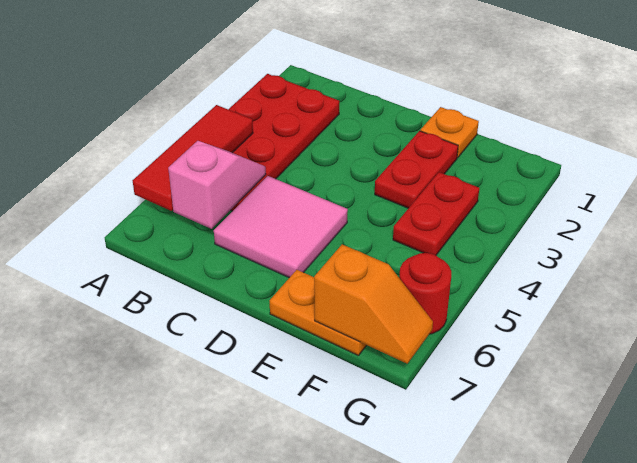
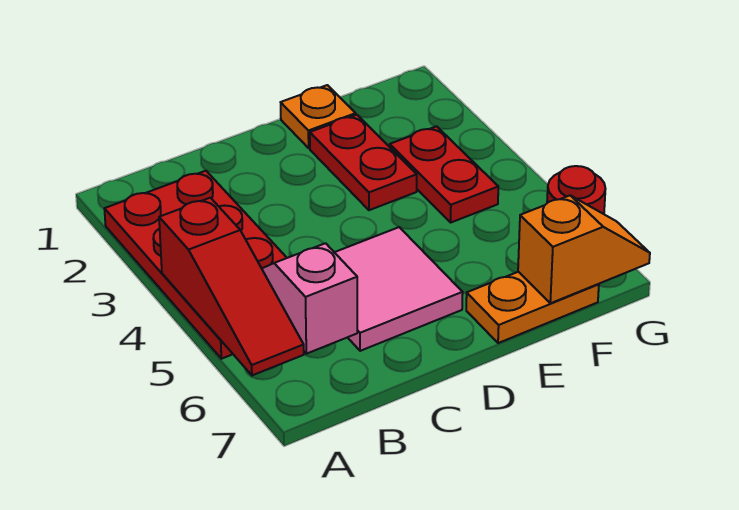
red 1x3 tile [133,105,253,211] -> red 1x3 slope [159,198,304,375]

